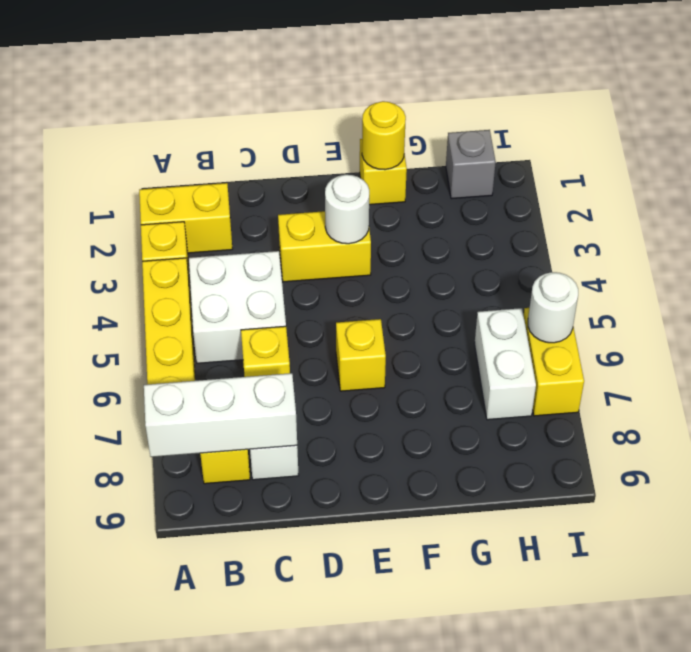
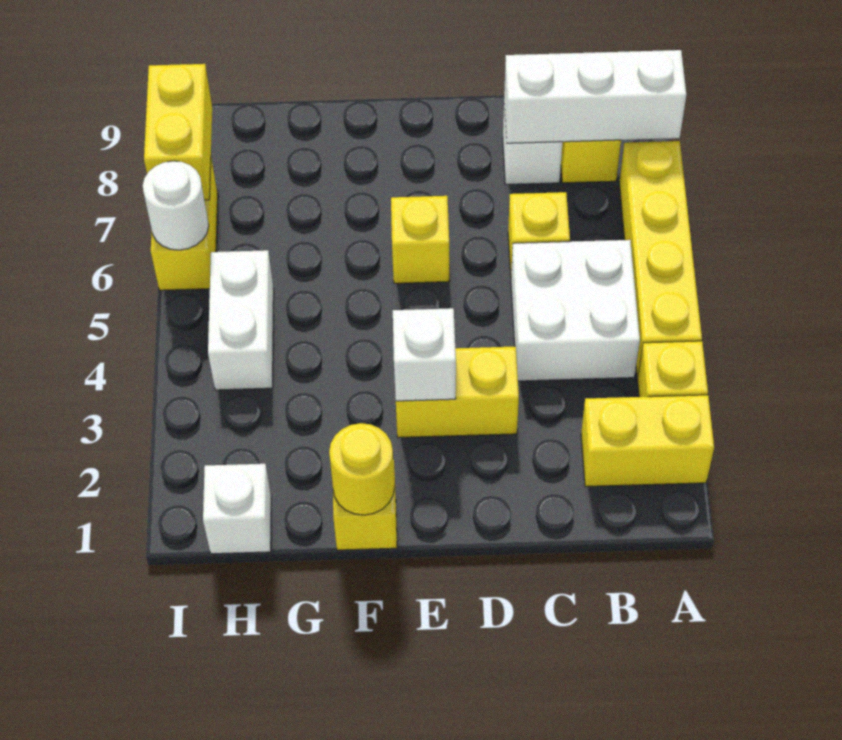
white 1x1 round brick [325,175,369,244] -> white 1x1 brick [393,308,456,401]
grey 1x1 brick [446,130,496,199] -> white 1x1 brick [203,464,271,554]
white 1x2 brick [474,308,536,420] -> white 1x2 brick moved to [208,250,274,390]
none -> yellow 1x2 brick [144,64,212,200]

